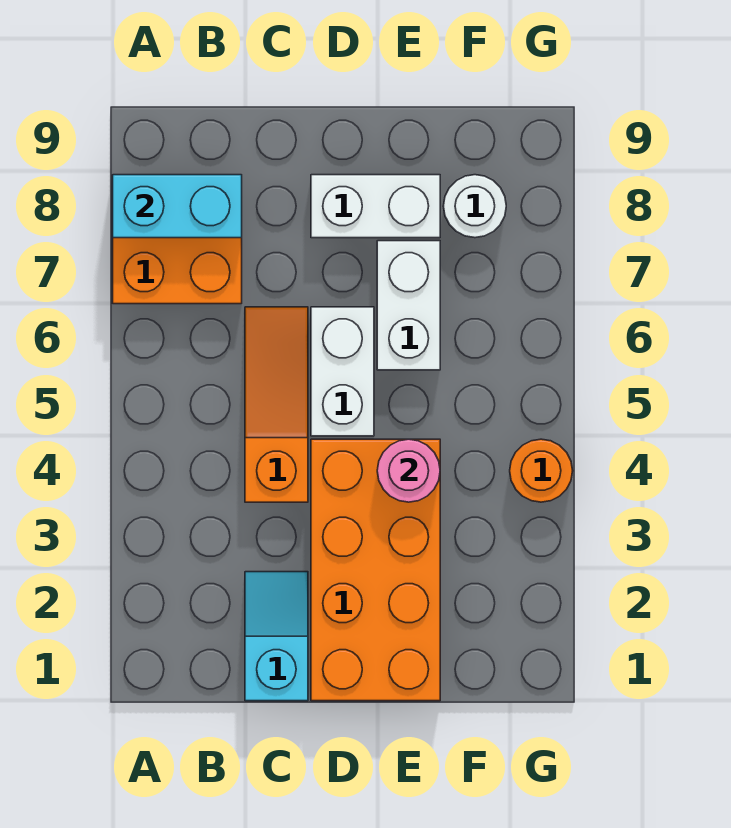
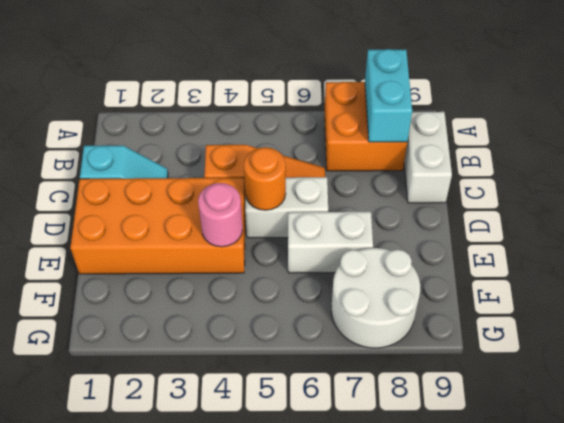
white 1x2 brick [311,175,440,238] -> white 1x2 brick moved to [404,112,452,203]
white 1x1 round brick [443,175,506,238] -> white 2x2 round brick [331,248,420,348]
orange 1x1 round brick [510,439,573,502] -> orange 1x1 round brick moved to [244,147,286,210]

